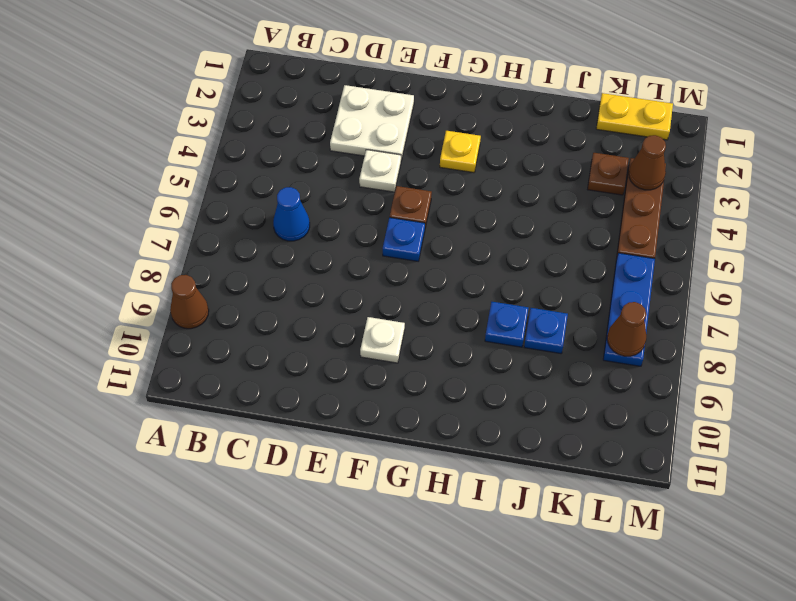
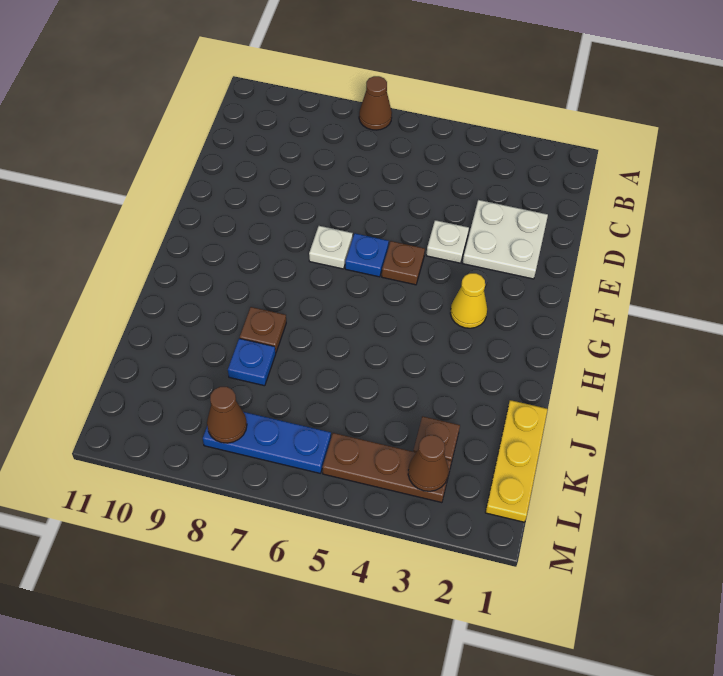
brown 1x1 cone [170,275,209,329] -> brown 1x1 cone moved to [359,76,392,130]
blue 1x1 cone [273,187,310,241] -> none
white 1x1 plate [360,317,405,363] -> white 1x1 plate moved to [309,226,353,269]
yellow 1x1 plate [440,131,481,173] -> yellow 1x1 cone [450,273,487,328]
blue 1x1 plate [485,302,528,347] -> brown 1x1 plate [240,307,286,353]
yellow 1x2 plate [596,93,673,140] -> yellow 1x3 plate [485,400,548,522]

